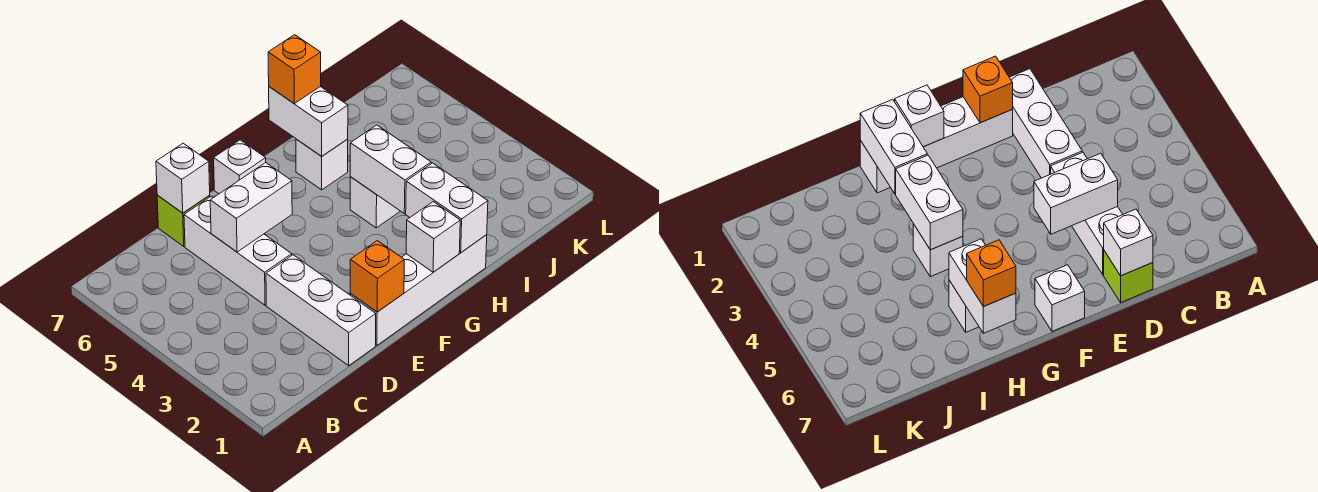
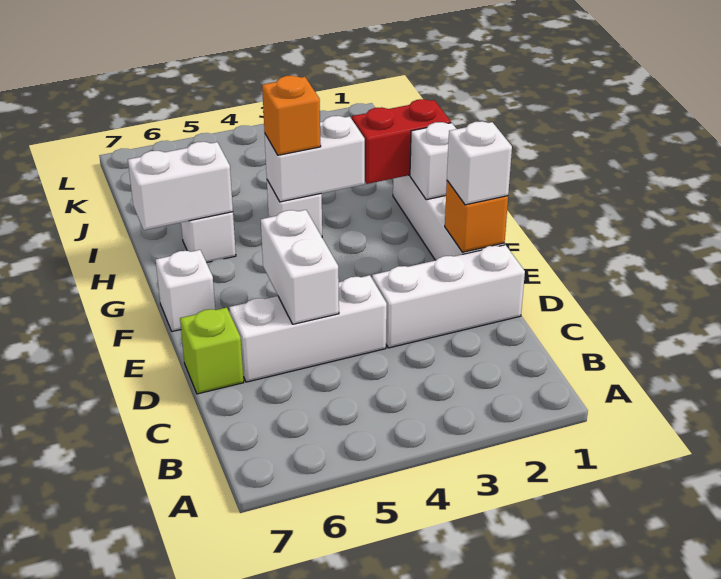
white 1x1 brick [156,143,210,213] -> white 1x1 brick moved to [447,121,512,205]
white 1x2 brick [406,163,488,252] -> red 1x2 brick [352,99,451,184]
orange 1x1 brick [268,35,321,103] -> orange 1x1 brick moved to [262,76,321,155]

